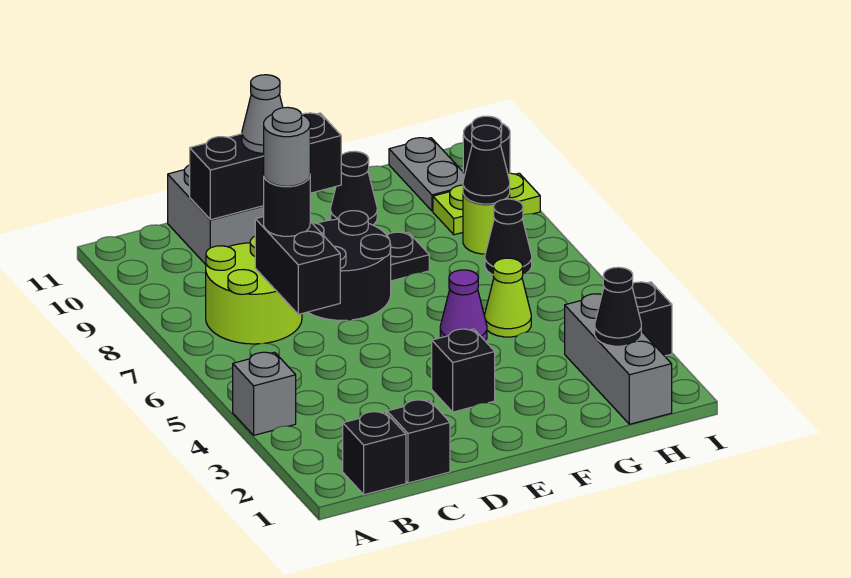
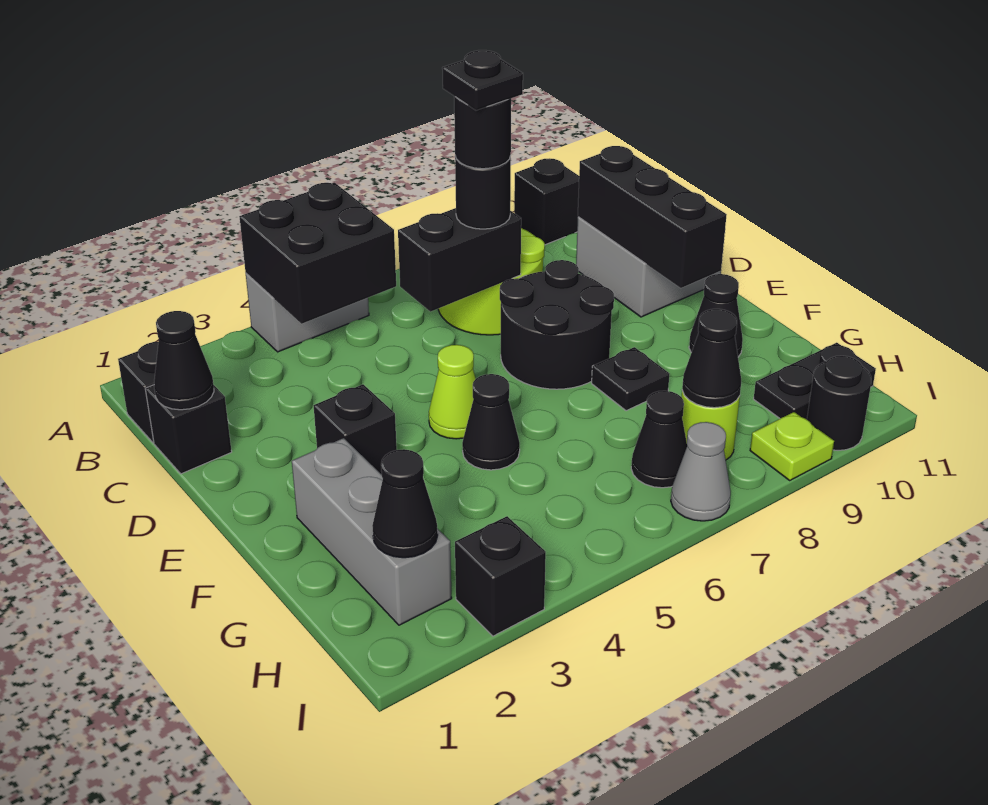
grey 1x1 brick [233,352,296,435] -> grey 1x2 brick [246,274,369,352]
none -> black 2x2 brick [239,183,396,324]
none -> black 1x1 brick [514,158,579,245]
none -> black 1x1 cone [154,311,214,410]
grey 1x1 round brick [264,107,310,186] -> black 1x1 round brick [454,96,511,169]
none -> black 1x1 plate [442,50,523,110]
grey 1x1 cone [242,75,283,154] -> grey 1x1 cone moved to [671,422,731,521]
purple 1x1 cone [440,270,487,341] -> black 1x1 cone [462,374,520,470]
lime 1x1 cone [485,258,531,337] -> lime 1x1 cone moved to [429,345,476,439]
grey 1x3 brick [565,294,672,424] -> grey 1x3 brick turned to [292,438,452,625]
lime 1x2 plate [433,173,540,235] -> lime 1x1 plate [750,412,834,480]
grey 1x2 plate [389,138,465,211] -> black 1x2 plate [754,343,876,419]

